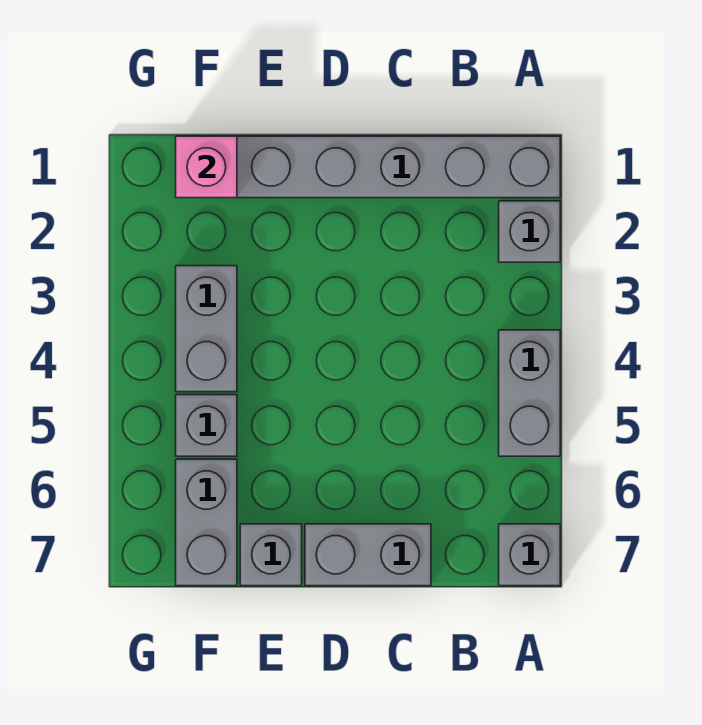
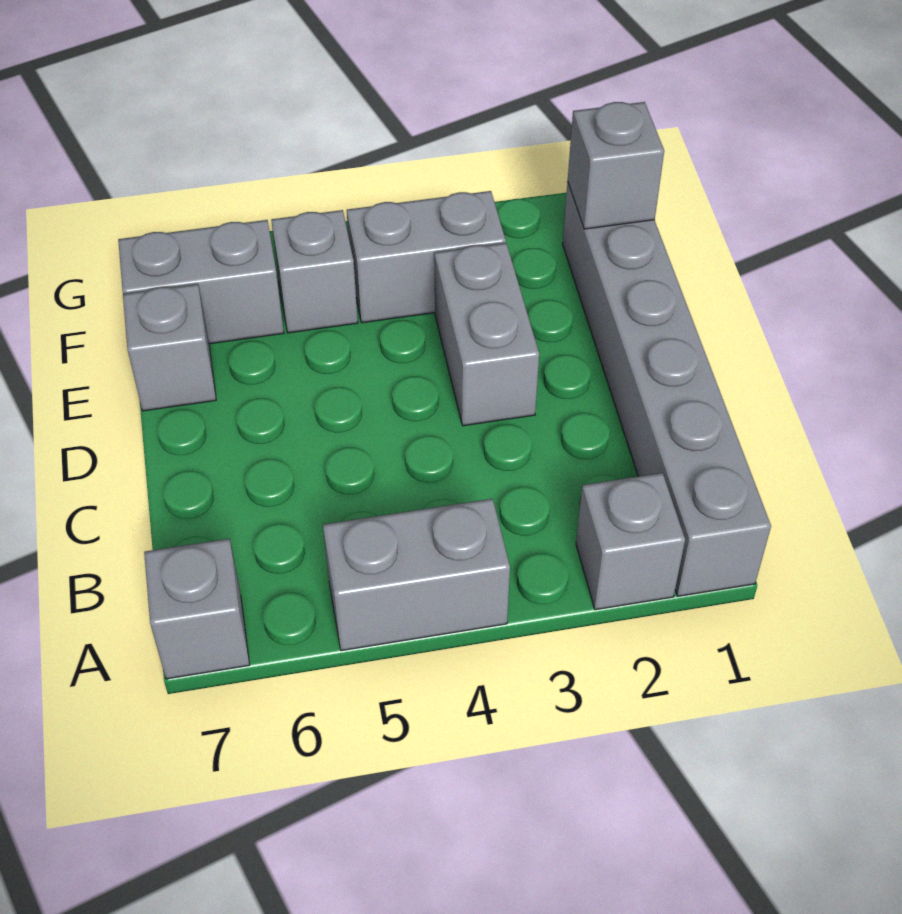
grey 1x2 brick [305,524,431,586] -> grey 1x2 brick moved to [434,243,539,426]
pink 1x1 brick [176,136,237,198] -> grey 1x1 brick [568,102,664,229]

